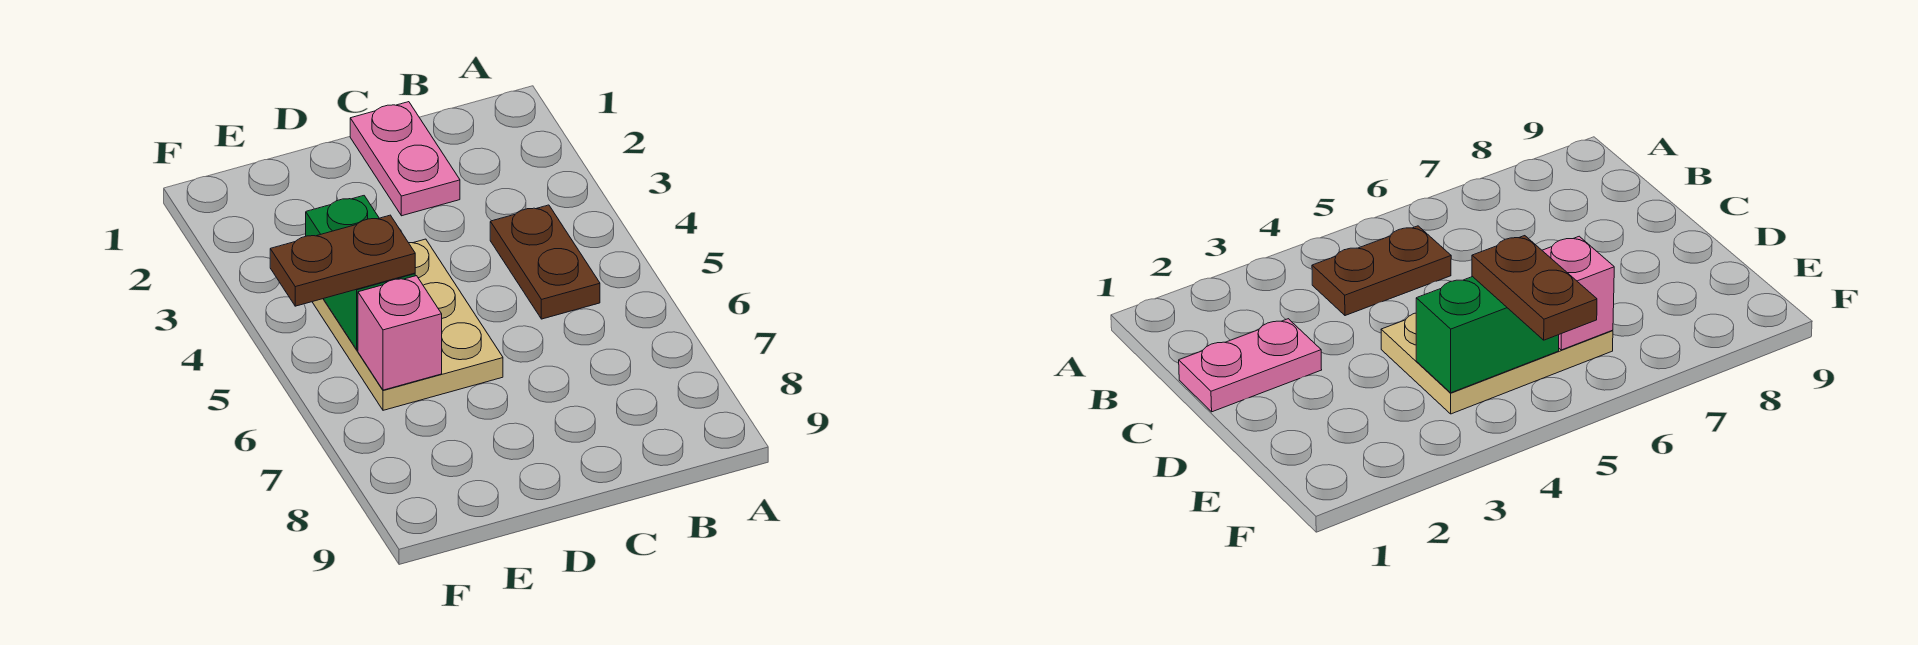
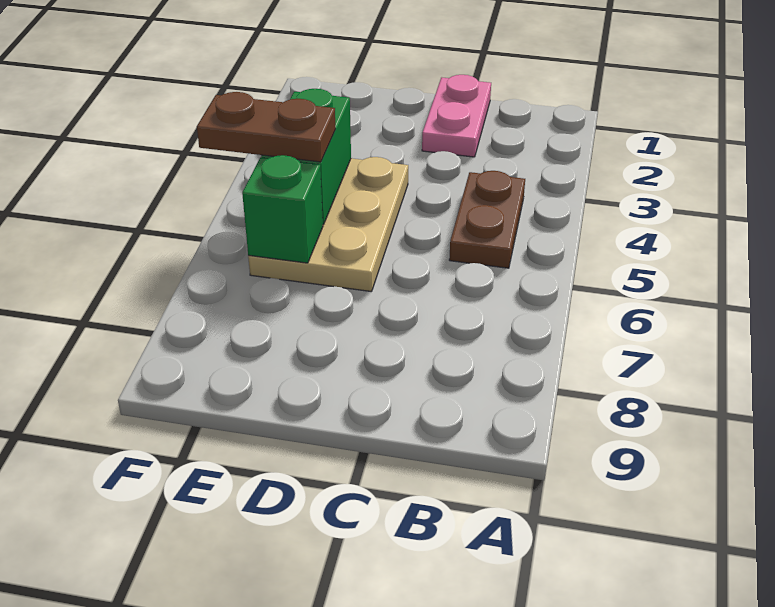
pink 1x1 brick [358,276,442,390] -> green 1x1 brick [242,155,323,263]

